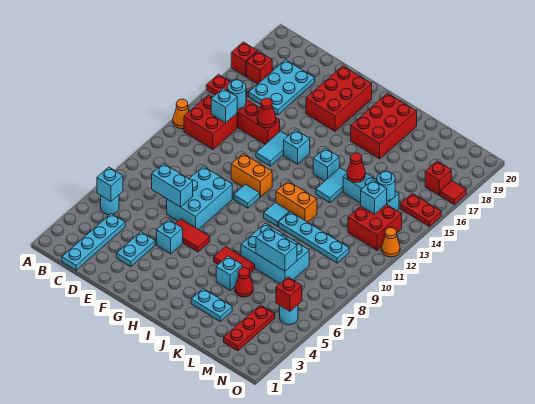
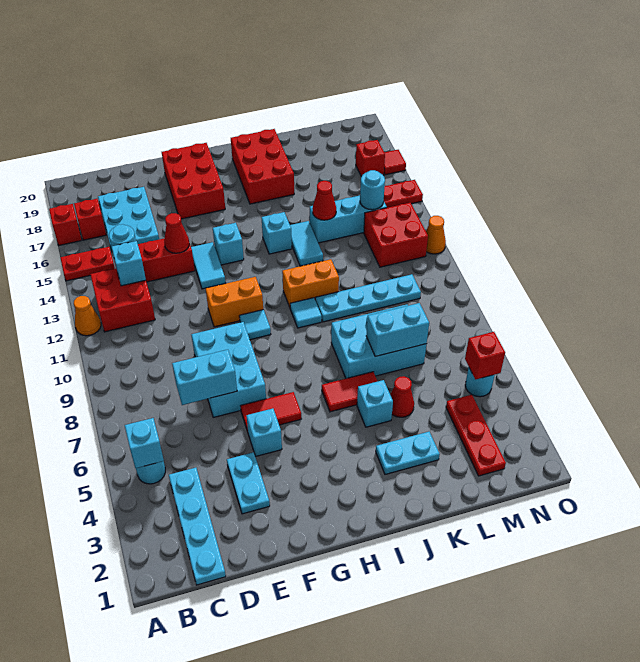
cyan 1x1 brick [361,180,387,214] -> none

